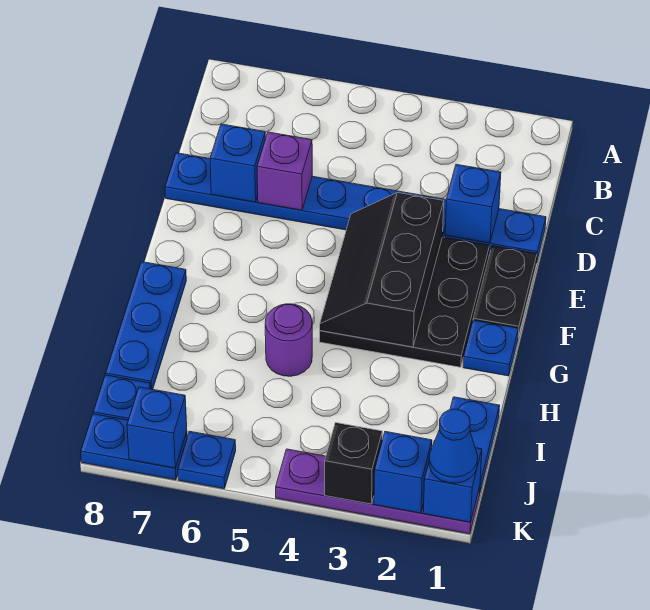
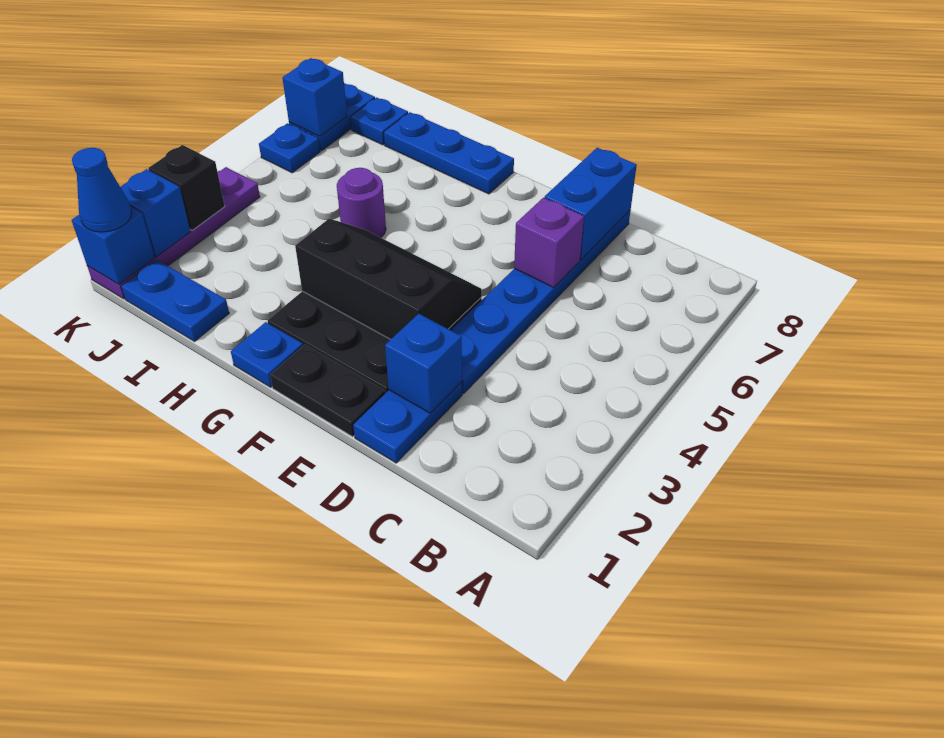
blue 1x1 brick [210,124,265,202] -> blue 1x2 brick [545,148,637,260]

